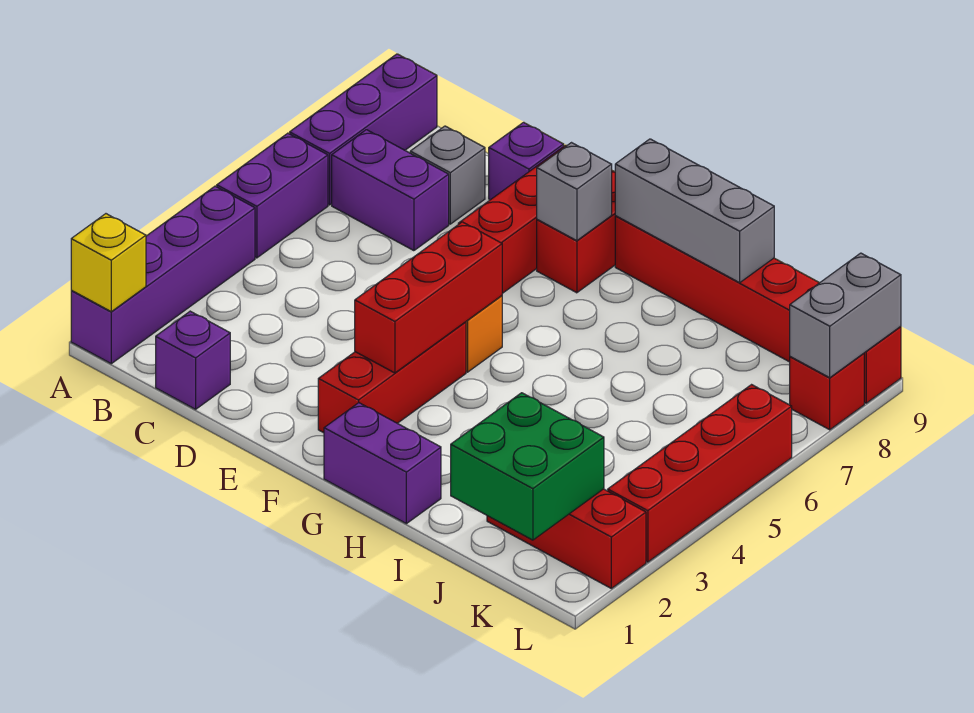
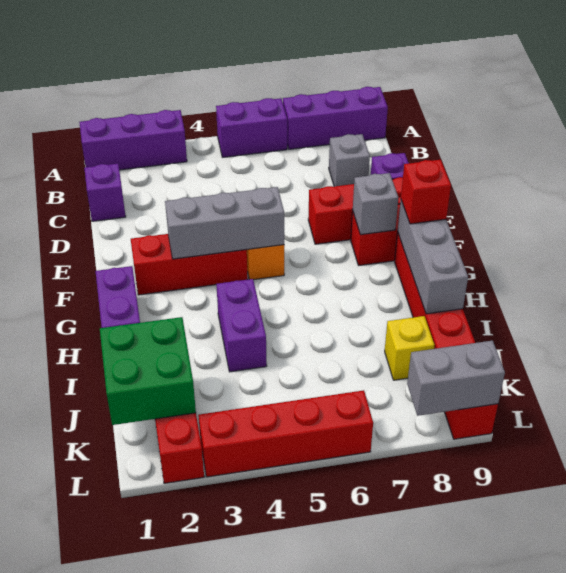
purple 1x4 brick [71,186,255,364] -> purple 1x3 brick [80,110,187,170]
yellow 1x1 brick [71,214,146,312] -> yellow 1x1 brick moved to [385,316,434,380]
purple 1x2 brick [332,130,449,251] -> purple 1x2 brick moved to [216,279,267,372]
red 1x3 brick [355,222,502,373] -> grey 1x3 brick [165,187,284,259]
red 1x1 brick [790,353,864,430] -> red 1x1 brick moved to [401,160,451,224]

